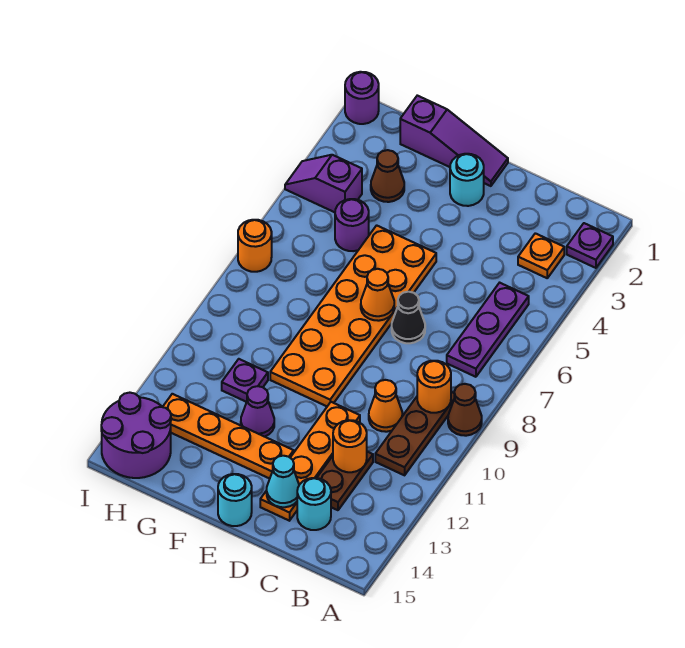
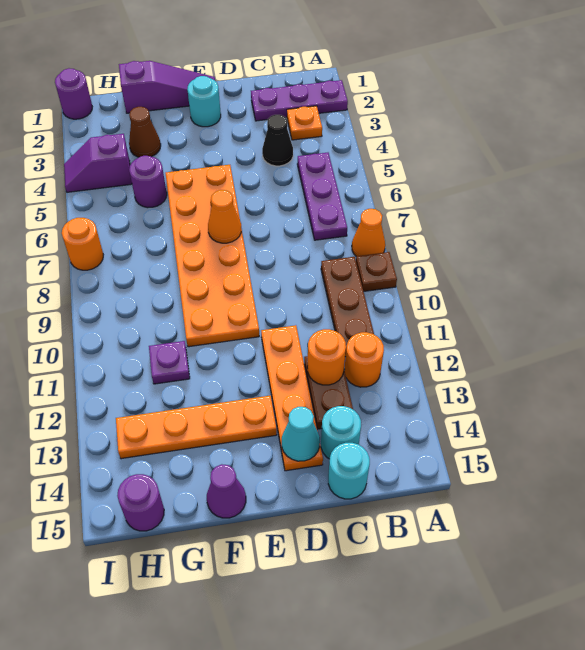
purple 1x1 plate [567,223,613,268] -> purple 1x3 plate [251,80,348,121]
brown 1x1 cone [448,384,482,436] -> brown 1x1 plate [356,252,397,292]
orange 1x1 round brick [417,361,451,413] -> orange 1x1 round brick moved to [344,332,384,387]
orange 1x1 cone [369,380,402,432] -> orange 1x1 cone moved to [352,209,385,256]
black 1x1 cone [392,292,425,343] -> black 1x1 cone moved to [262,115,293,166]
cyan 1x1 round brick [218,474,252,526] -> cyan 1x1 round brick moved to [328,443,370,499]
purple 1x1 cone [241,386,274,437] -> purple 1x1 cone moved to [207,464,246,518]
purple 2x2 round brick [101,393,171,478] -> purple 1x1 round brick [117,474,164,531]

